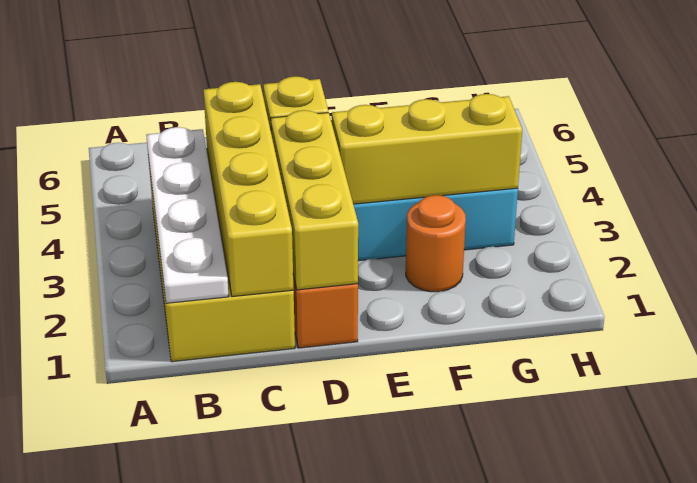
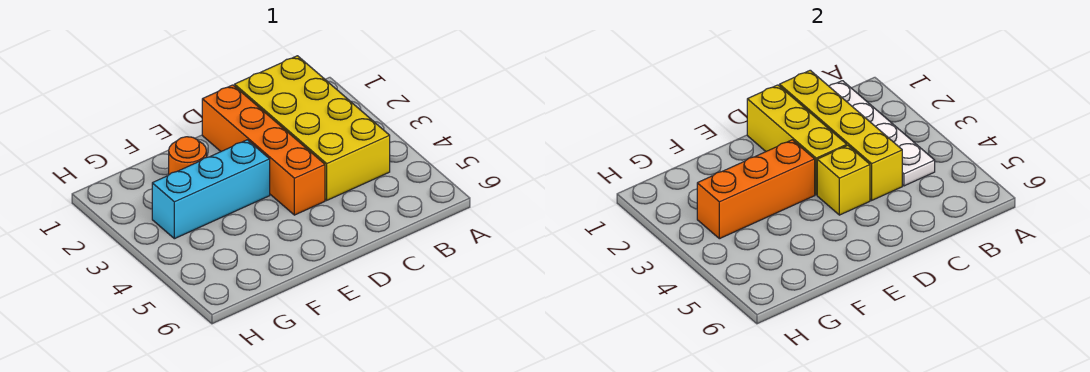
yellow 1x3 brick [332,94,522,204] -> orange 1x3 brick [697,140,815,239]

